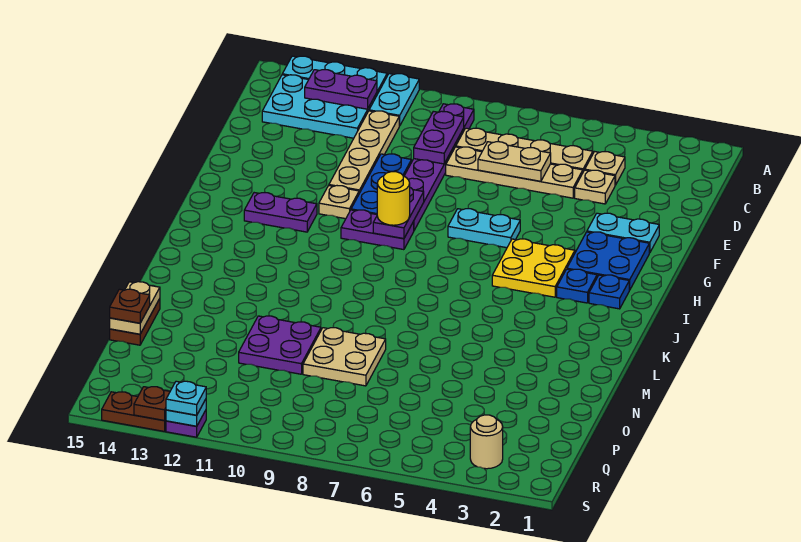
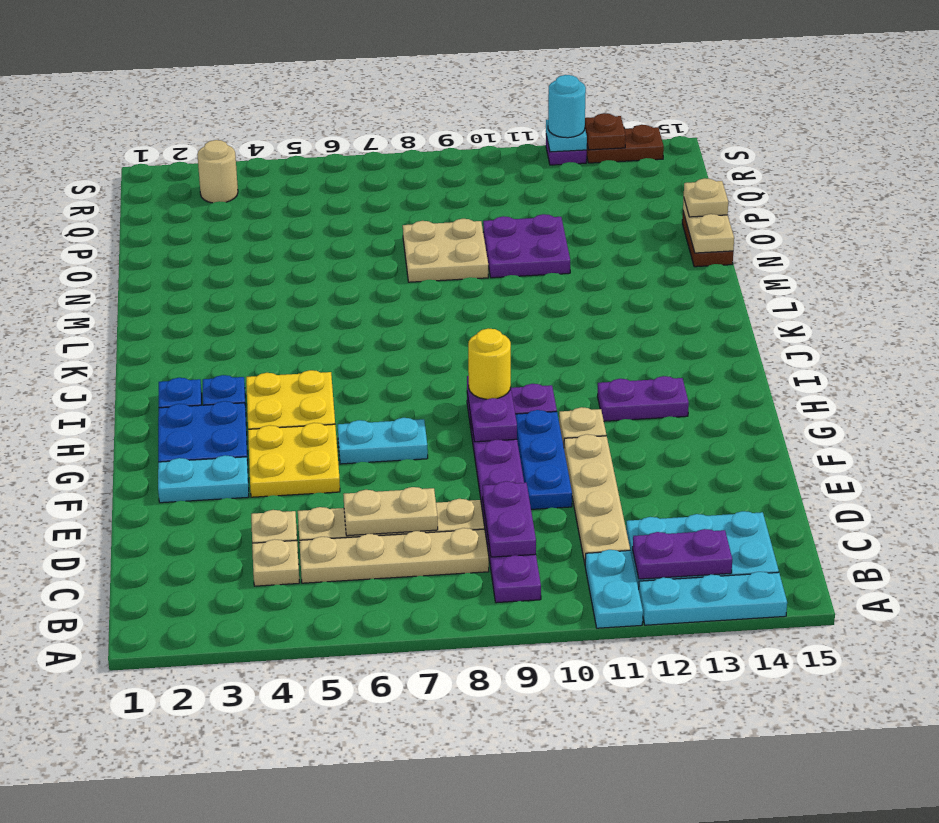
none -> yellow 2x2 plate [248,423,340,497]
brown 1x1 plate [110,289,150,323] -> tan 1x1 plate [684,178,728,217]
cyan 1x1 plate [166,381,206,415] -> cyan 1x1 round brick [548,75,586,138]

